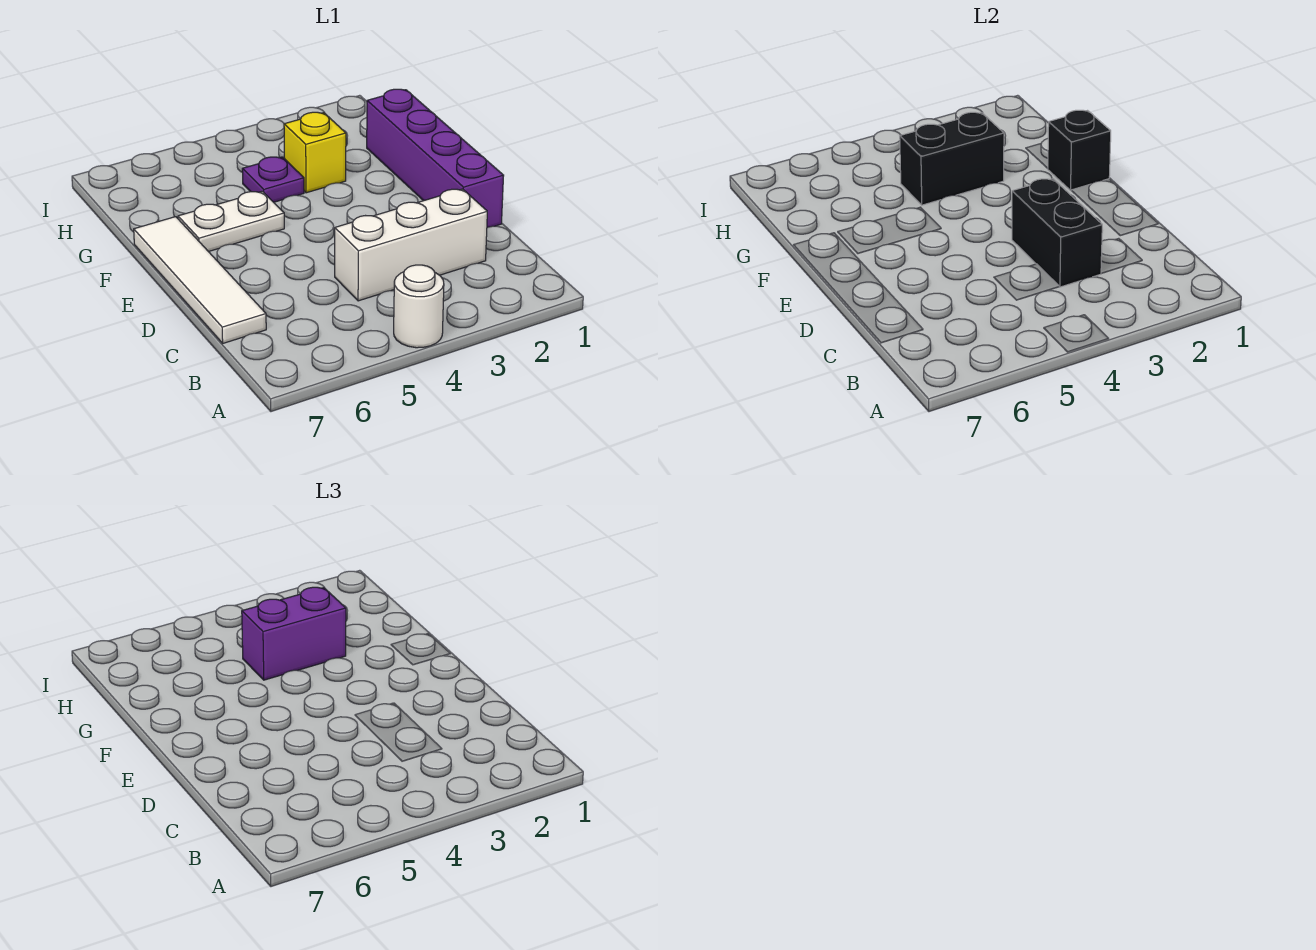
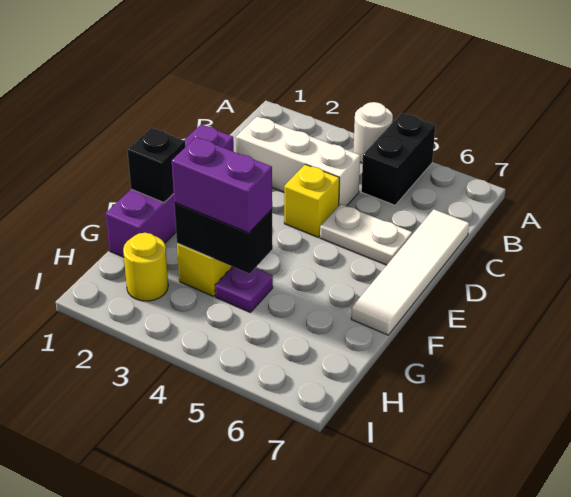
black 1x2 brick [1012,179,1102,287] -> black 1x2 brick moved to [361,113,435,205]
none -> yellow 1x1 brick [284,164,339,237]
white 1x2 plate [178,191,284,252] -> white 1x2 plate moved to [320,204,412,265]
none -> yellow 1x1 round brick [123,233,168,301]

